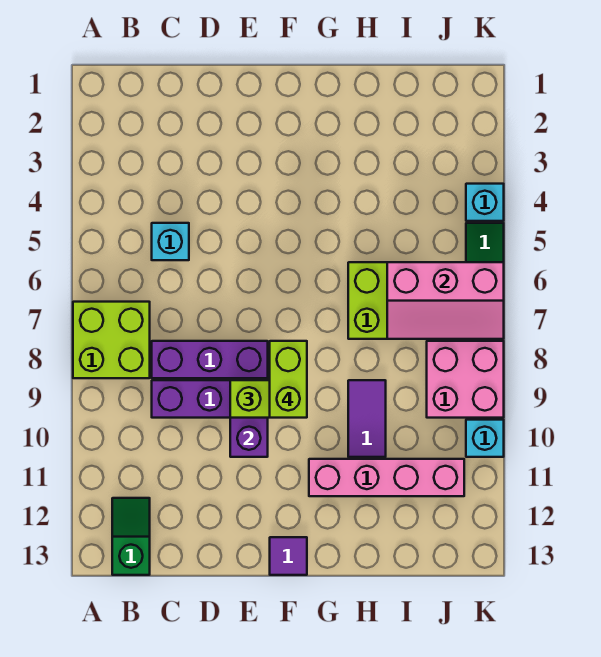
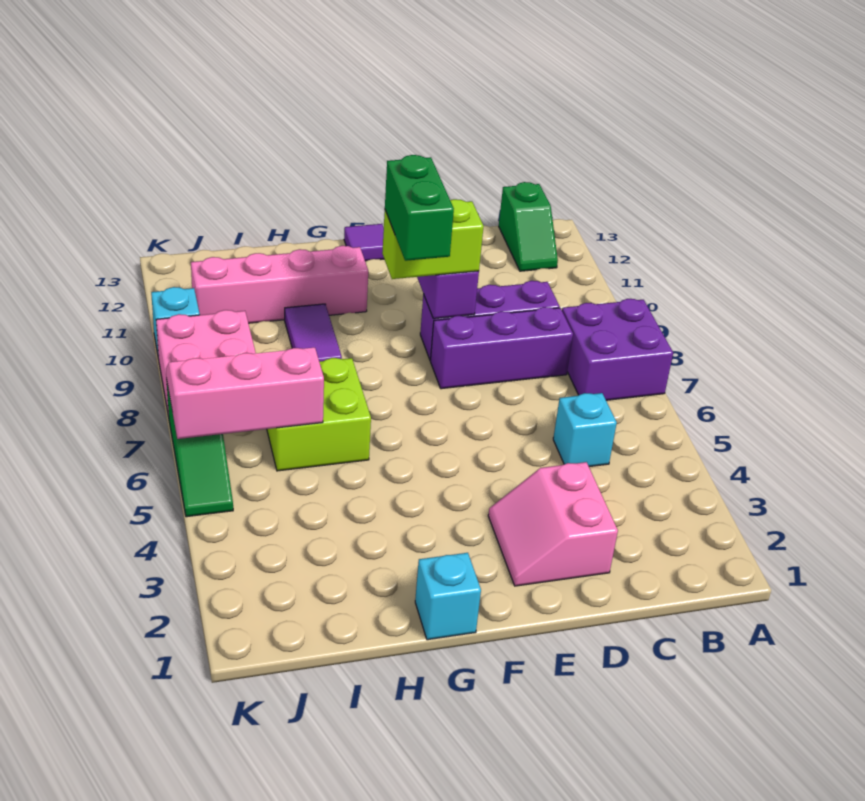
lime 2x2 brick [73,302,150,378] -> purple 2x2 brick [562,299,673,400]
none -> pink 2x2 slope [488,462,618,586]
lime 1x2 brick [270,341,307,418] -> green 1x2 brick [385,155,454,261]
cyan 1x1 brick [466,184,504,221] -> cyan 1x1 brick moved to [415,553,481,640]

